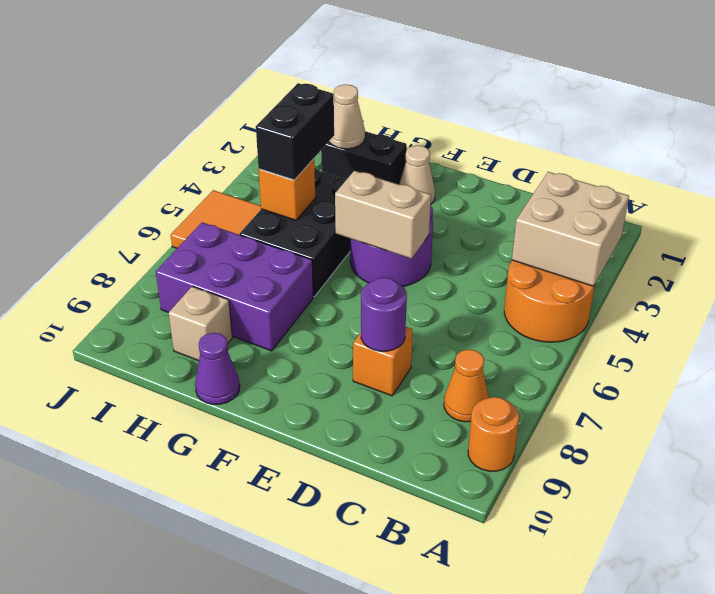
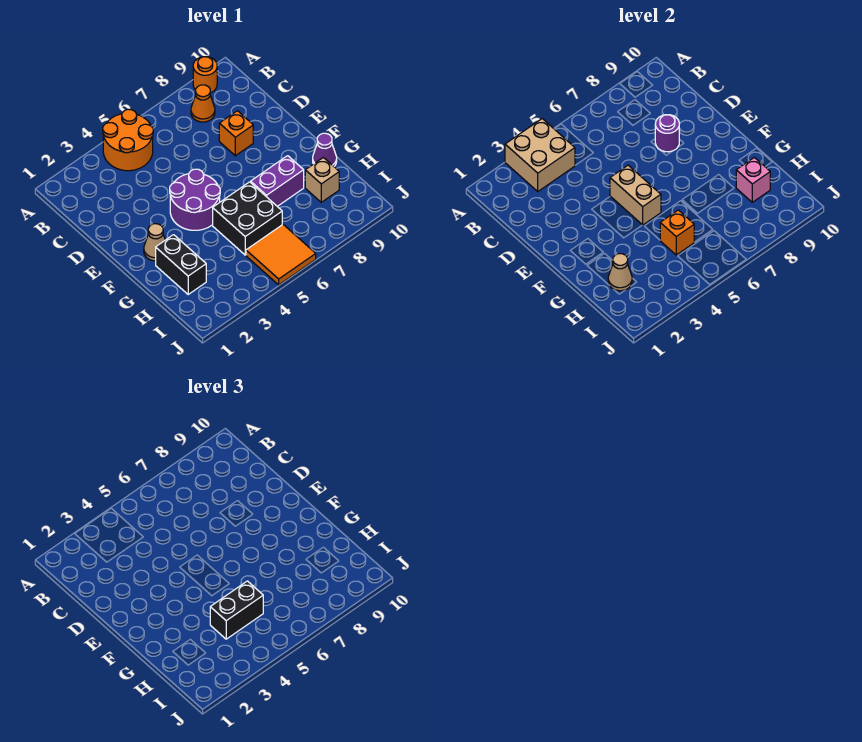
black 2x3 brick [240,168,350,297] -> black 2x2 brick [213,182,282,255]
purple 2x3 brick [156,222,313,351] -> purple 1x2 brick [251,156,304,206]
none -> pink 1x1 brick [736,157,770,202]

